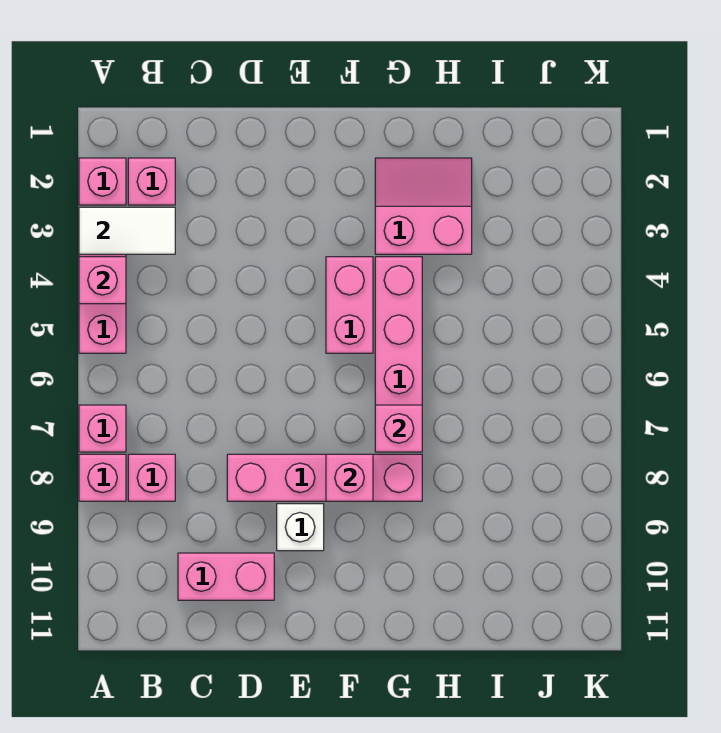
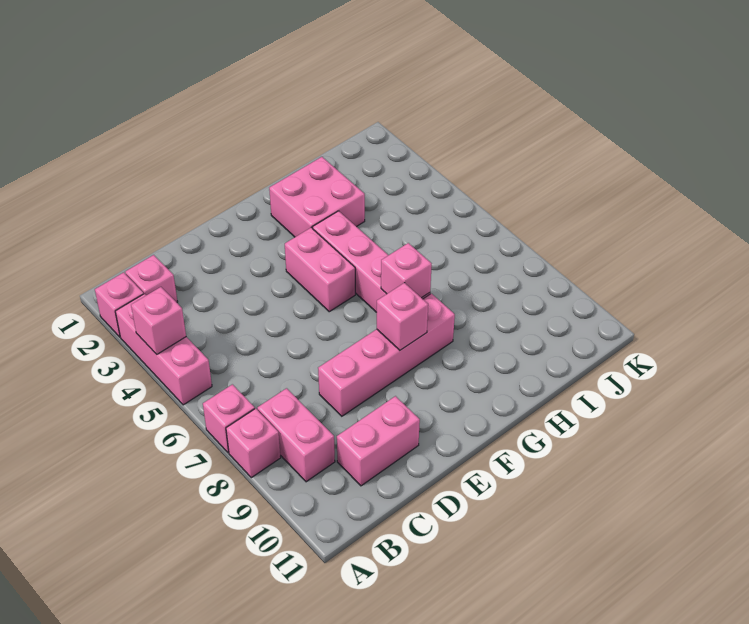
white 1x2 tile [79,207,175,254] -> none
pink 1x1 brick [128,454,175,501] -> pink 1x2 brick [257,388,335,482]
white 1x1 brick [277,504,324,551] -> none
pink 2x2 slope [375,158,472,254] -> pink 2x2 brick [269,157,365,237]

